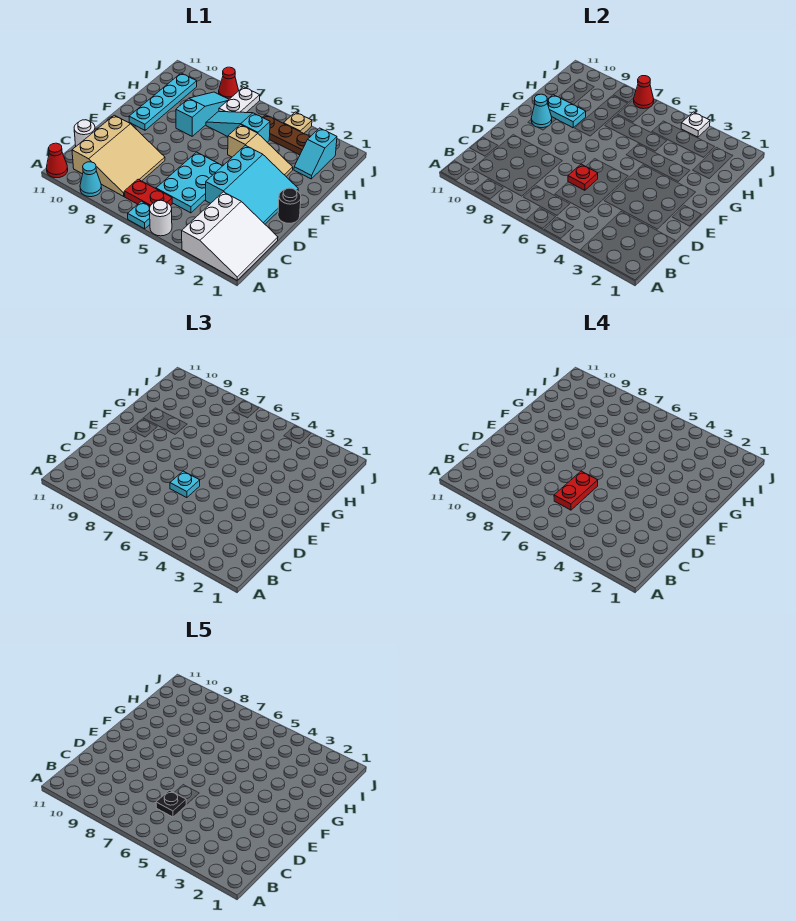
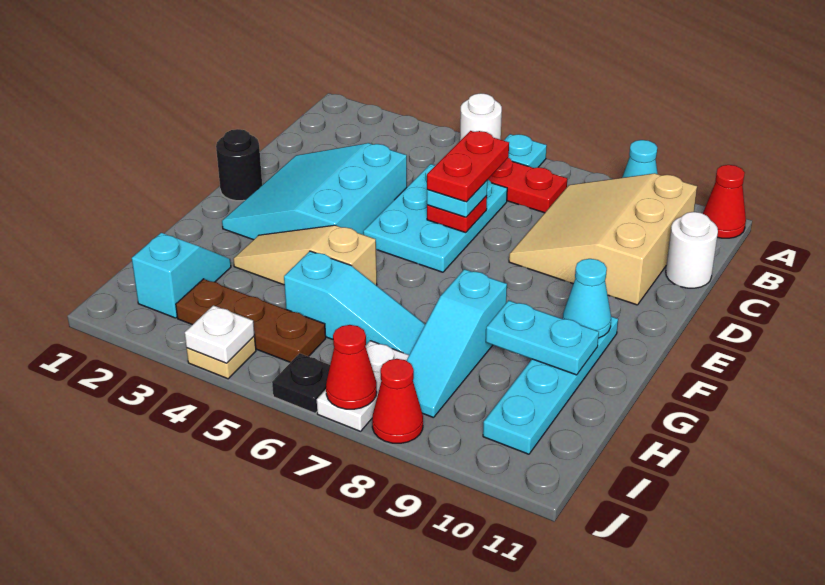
white 3x3 slope [182,192,278,280] -> none
black 1x1 plate [156,790,186,817] -> black 1x1 plate moved to [272,353,330,413]

